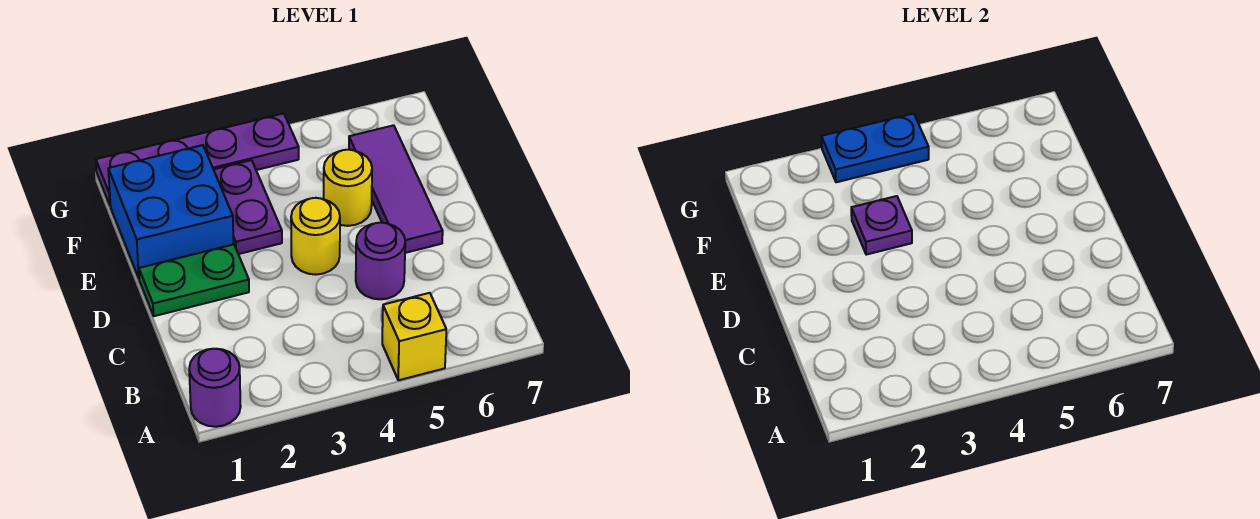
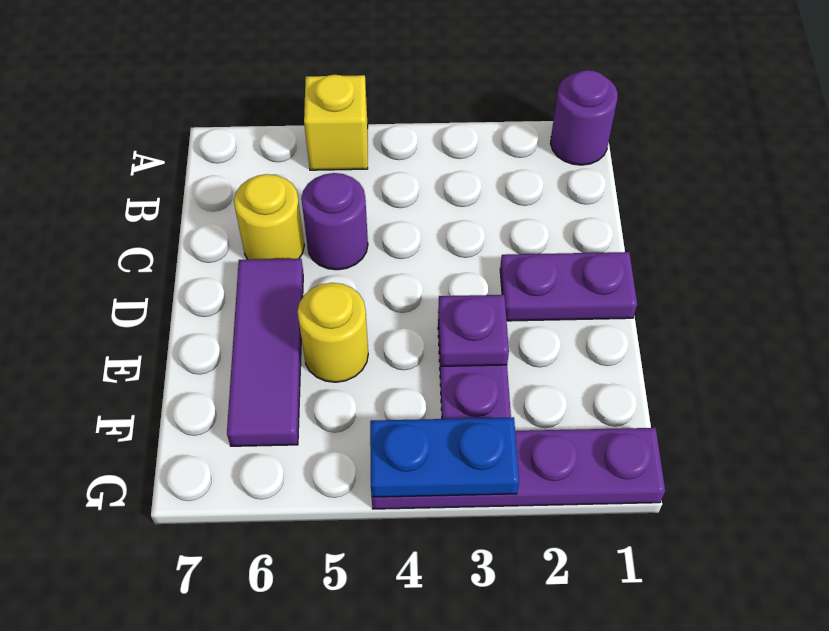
green 1x2 plate [139,244,249,316] -> purple 1x2 plate [500,252,637,321]
yellow 1x1 round brick [291,198,340,275] -> yellow 1x1 round brick moved to [234,174,304,260]
blue 2x2 brick [108,145,233,278] -> none

